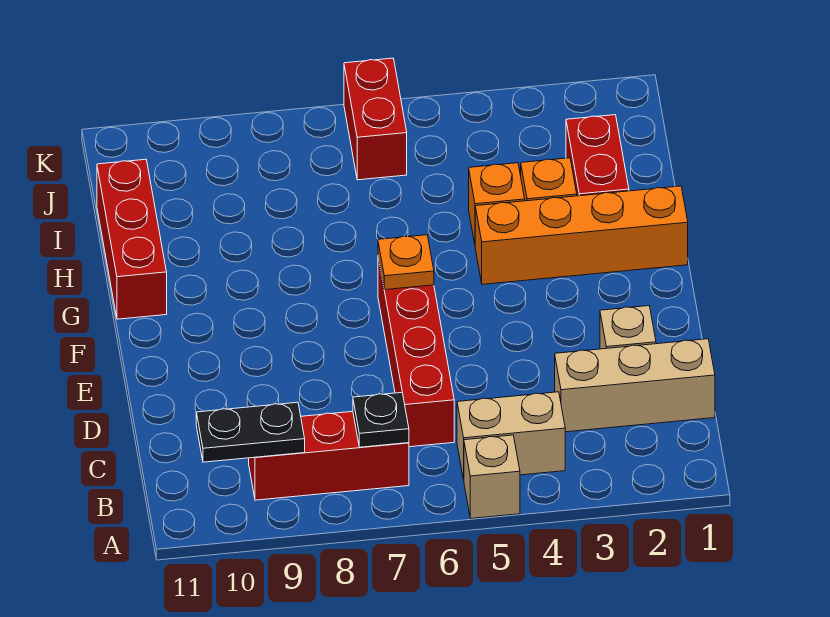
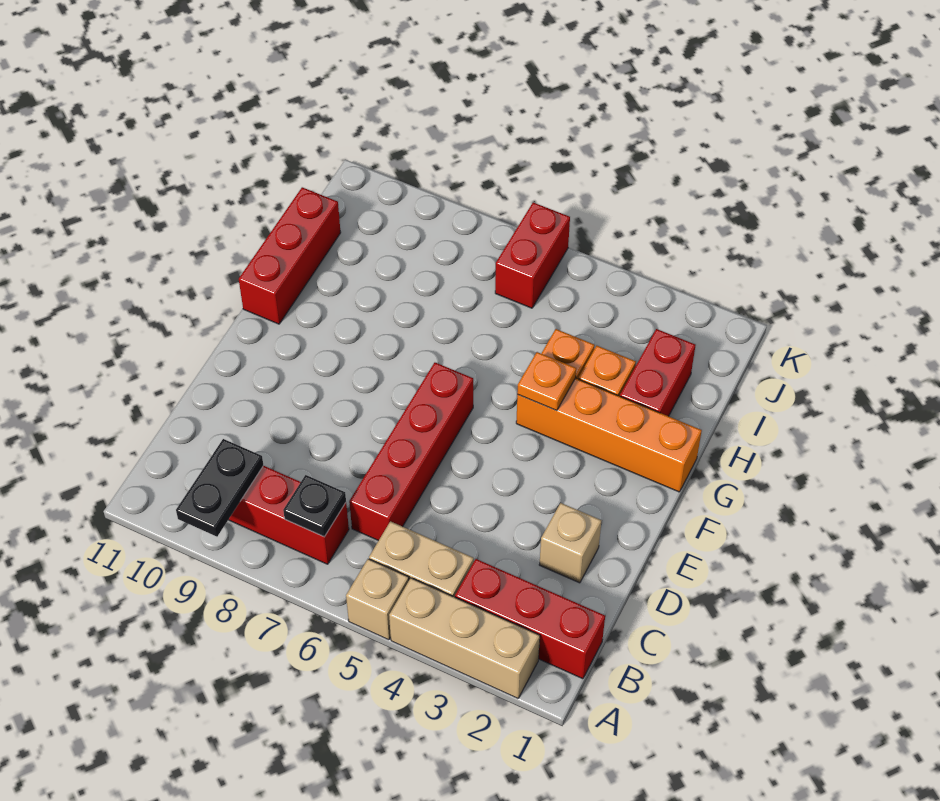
none -> red 1x3 brick [455,559,605,679]
black 1x2 plate [196,402,305,462] -> black 1x2 plate turned to [176,439,264,537]
tan 1x3 brick [555,339,715,432] -> tan 1x3 brick moved to [389,578,540,698]
orange 1x1 plate [378,235,434,290] -> orange 1x1 plate moved to [517,352,576,411]

